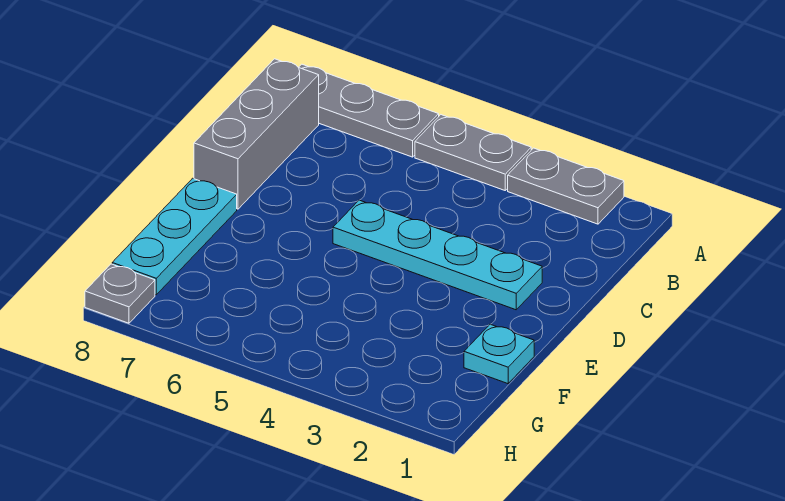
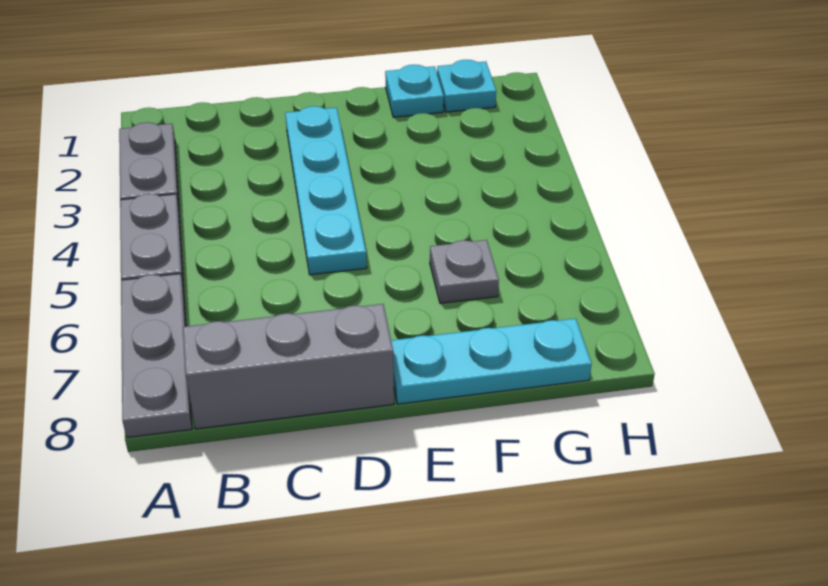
none -> cyan 1x1 plate [437,60,496,112]
grey 1x1 plate [85,264,155,323] -> grey 1x1 plate moved to [430,240,499,303]

